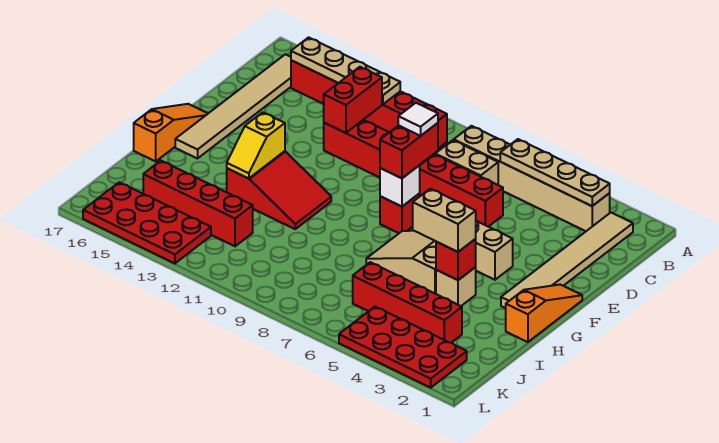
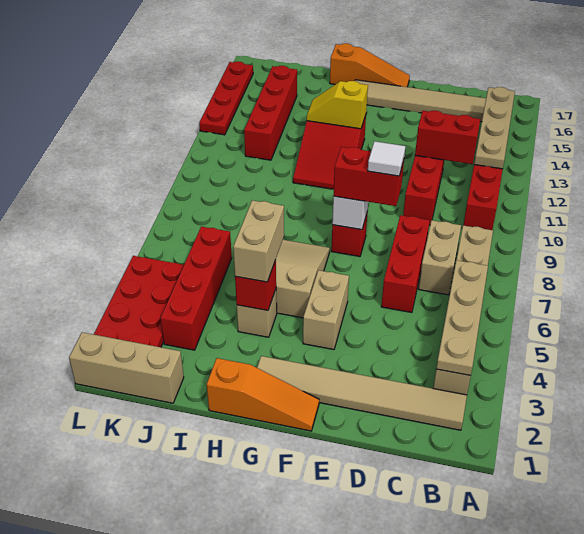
none -> tan 1x3 brick [69,332,184,403]
red 2x4 plate [83,182,211,263] -> red 1x4 plate [199,62,253,135]

